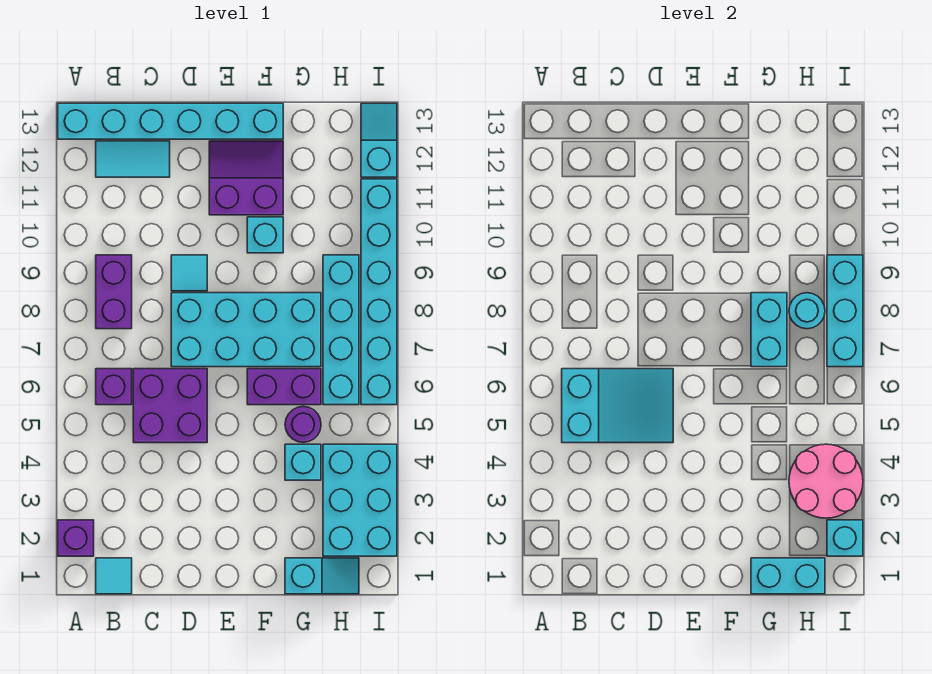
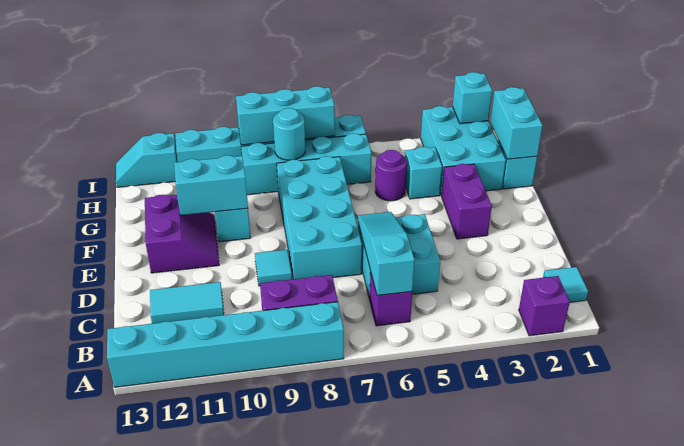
cyan 1x6 brick [58,103,283,139] -> cyan 1x6 brick turned to [107,302,344,387]
cyan 2x3 slope [562,369,673,443] -> cyan 1x3 slope [358,212,415,295]
cyan 1x2 tile [96,141,170,177] -> cyan 1x2 tile turned to [150,282,224,324]
purple 2x2 brick [133,369,207,443] -> cyan 2x2 brick [358,214,440,299]
purple 2x2 slope [209,141,283,215] -> purple 2x2 slope turned to [145,195,219,273]
purple 1x2 brick [247,369,321,405] -> purple 1x2 brick moved to [441,164,492,239]
cyan 1x2 brick [751,293,787,367] -> cyan 1x2 brick moved to [174,155,248,215]
cyan 2x3 brick [323,444,397,556] -> cyan 2x3 brick turned to [421,106,506,196]
pink 2x2 round brick [789,444,863,518] -> none

